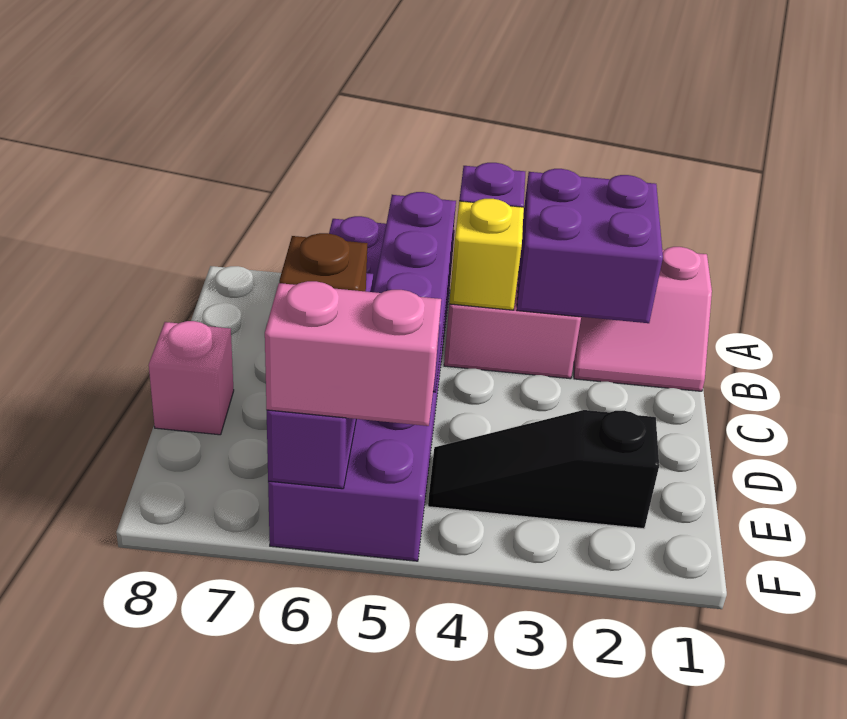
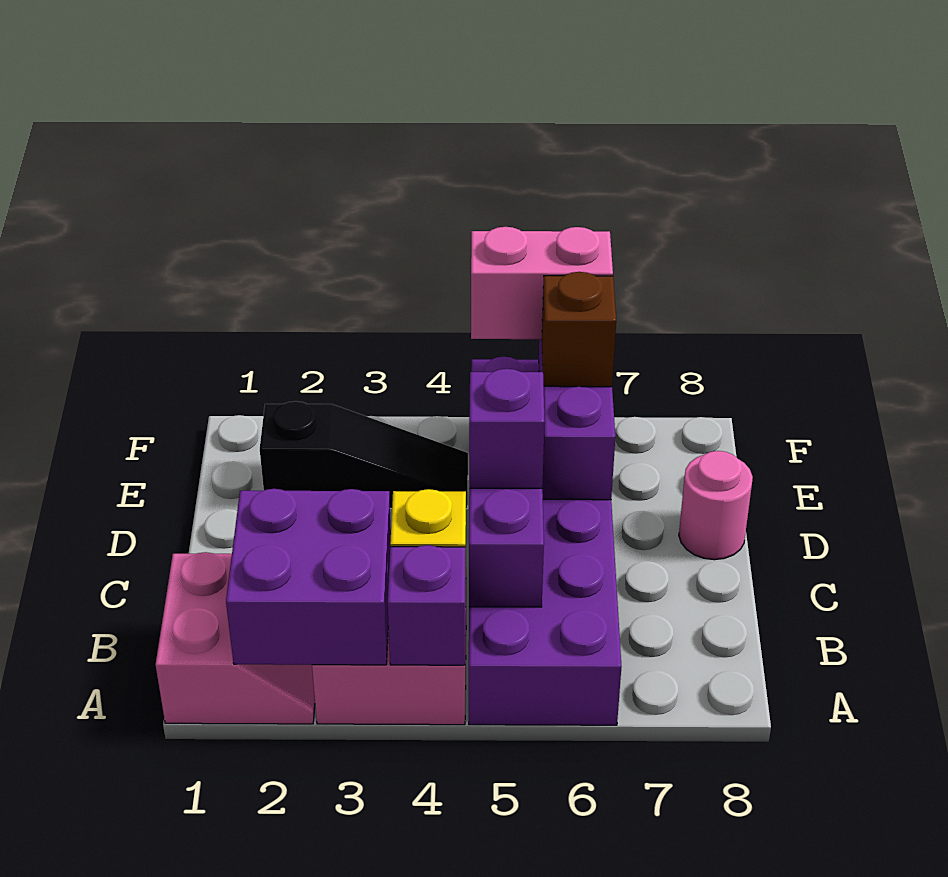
pink 2x2 slope [574,247,712,391] -> pink 2x2 slope turned to [156,552,315,724]
none -> purple 1x1 brick [469,369,545,488]
pink 1x1 brick [149,321,234,435] -> pink 1x1 round brick [679,451,753,560]

